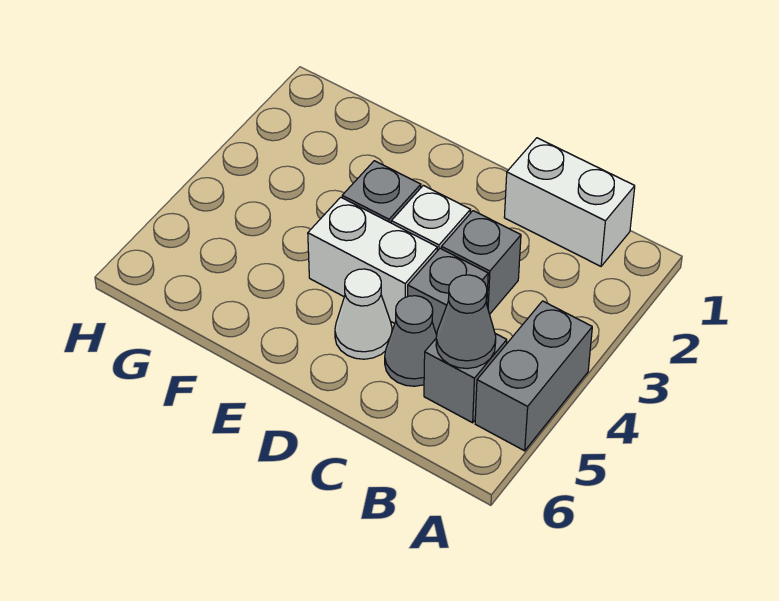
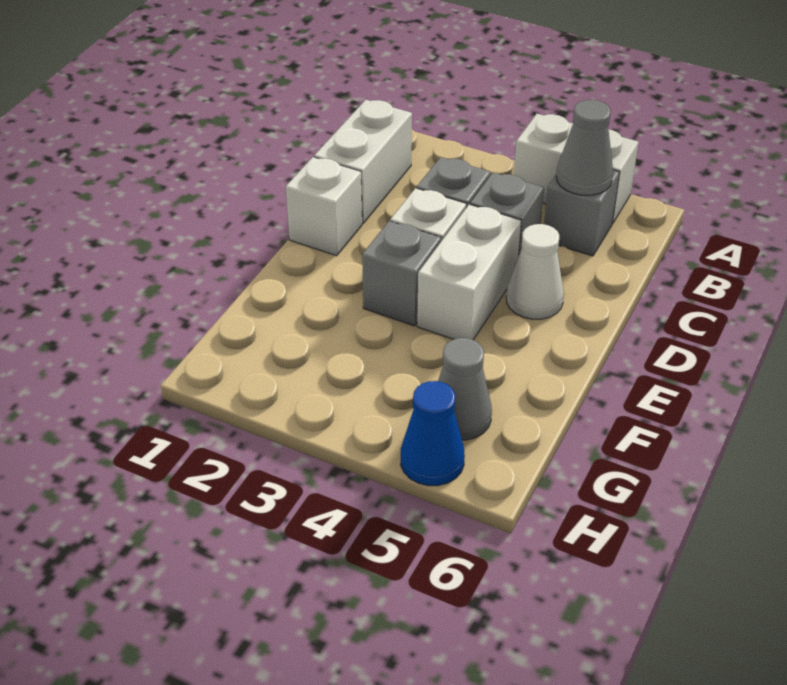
grey 1x2 brick [475,301,592,451] -> white 1x2 brick [514,114,639,224]
grey 1x1 cone [385,296,437,386] -> grey 1x1 cone moved to [438,338,492,440]
none -> white 1x1 brick [286,157,362,256]
none -> blue 1x1 cone [401,381,465,486]

